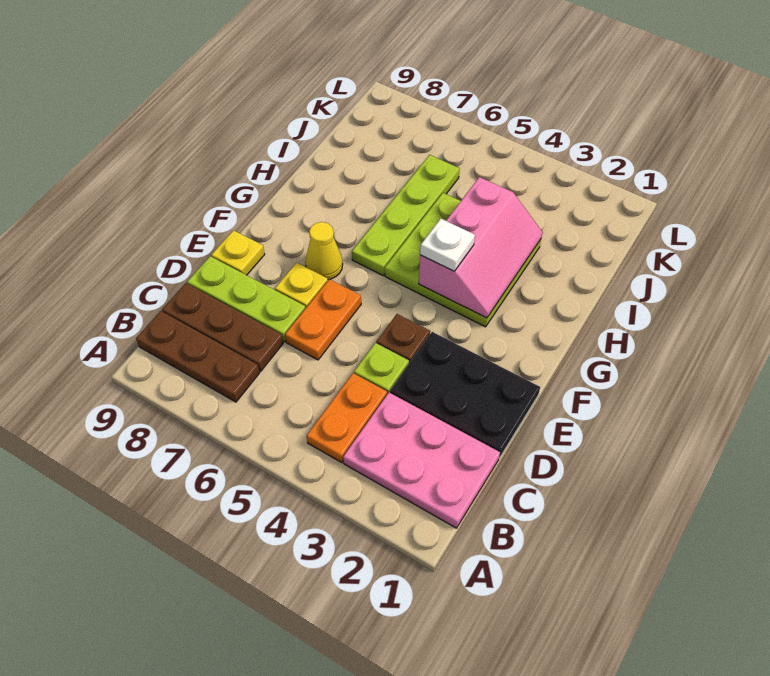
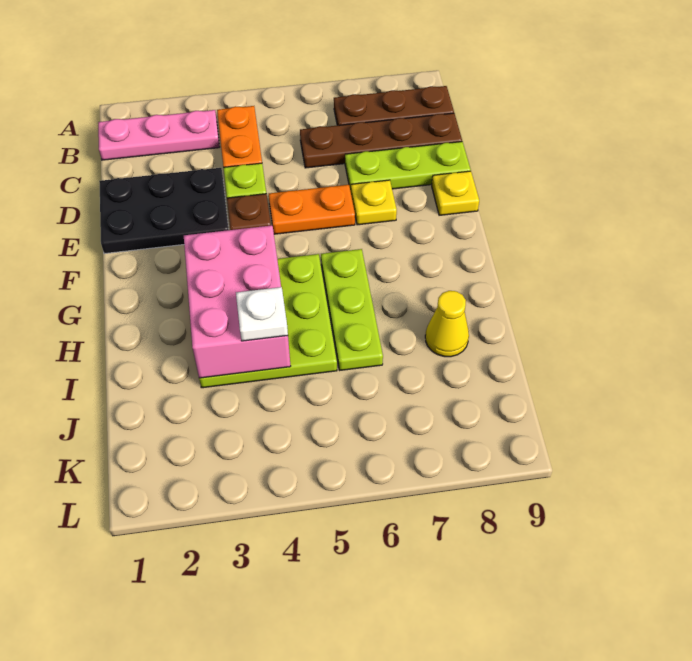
pink 2x3 plate [343,393,500,528] -> pink 1x3 plate [98,110,219,160]
brown 1x3 plate [162,283,283,371] -> brown 1x4 plate [300,113,462,168]
orange 1x2 plate [285,279,361,360] -> orange 1x2 plate turned to [269,185,355,234]
yellow 1x1 cone [305,222,343,280] -> yellow 1x1 cone moved to [425,291,469,357]
pink 2x3 slope [419,177,543,318] -> pink 2x3 brick [184,225,290,378]
white 1x1 plate [420,219,475,271] -> white 1x1 plate moved to [236,287,288,341]
lime 1x4 plate [352,155,460,275] -> lime 1x3 plate [321,249,383,370]

